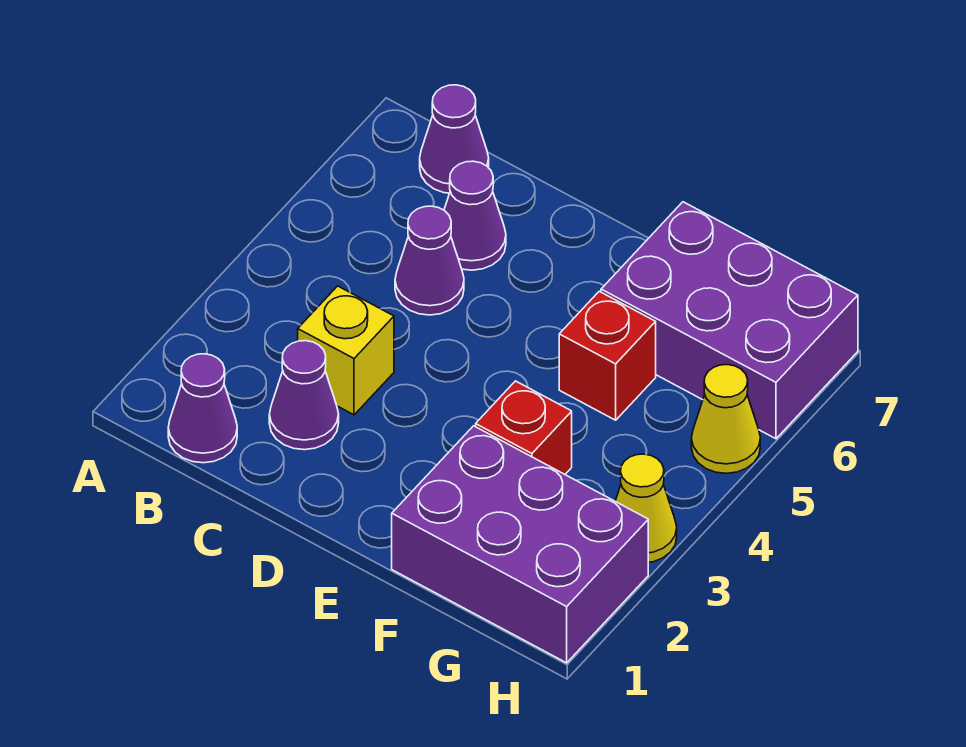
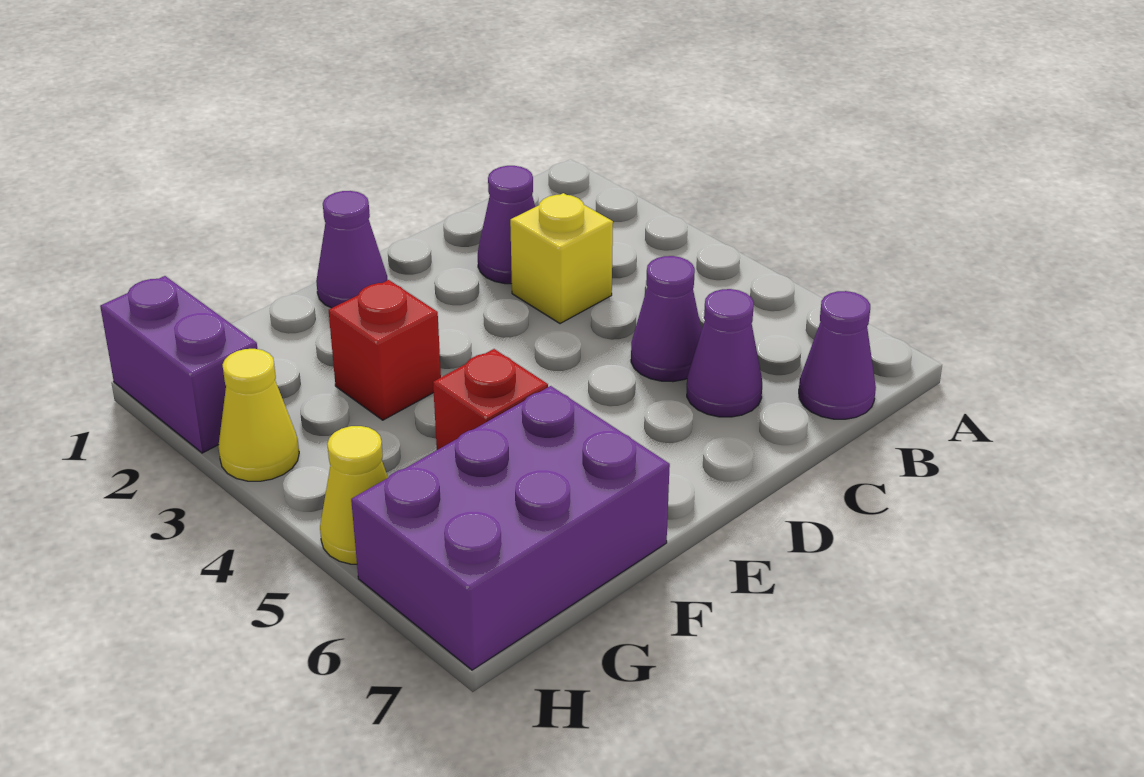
purple 1x1 cone [168,354,237,463] -> purple 1x1 cone moved to [316,191,388,308]
purple 2x3 brick [392,426,648,663] -> purple 1x2 brick [100,276,257,453]

